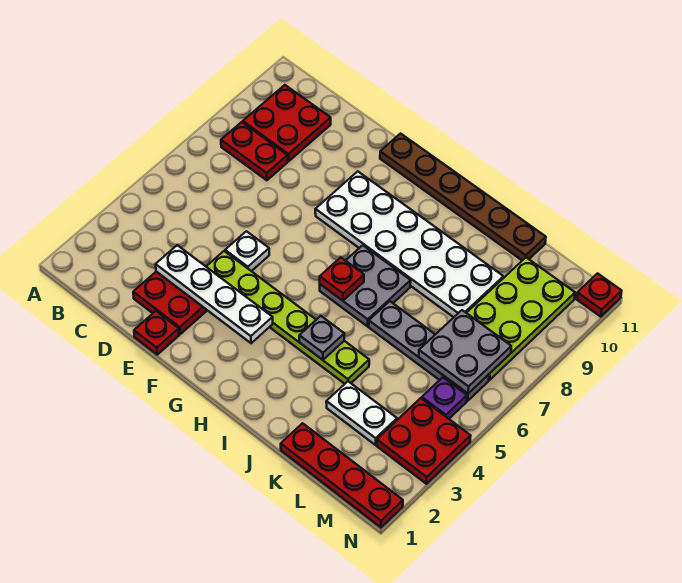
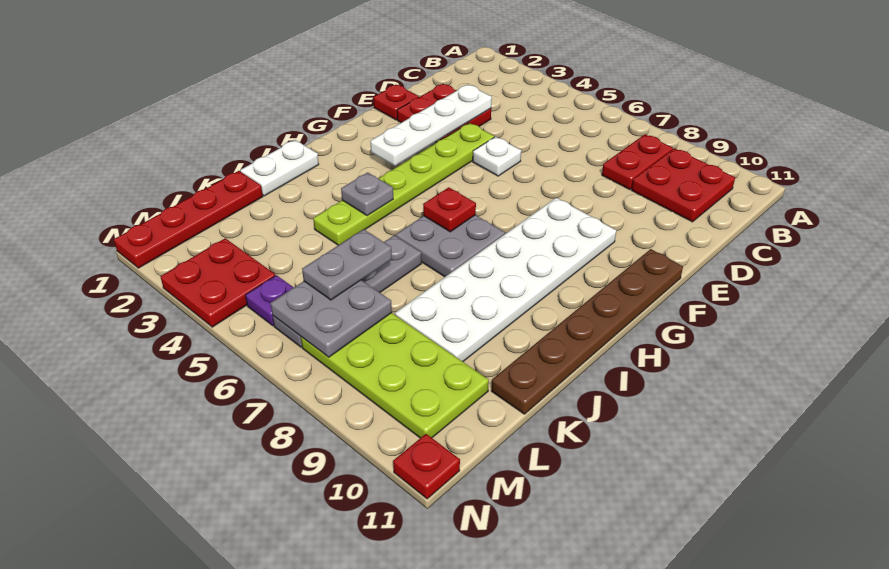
white 1x2 plate [326,381,397,445] -> white 1x2 plate moved to [240,140,319,196]
none -> grey 1x2 plate [302,229,392,300]

